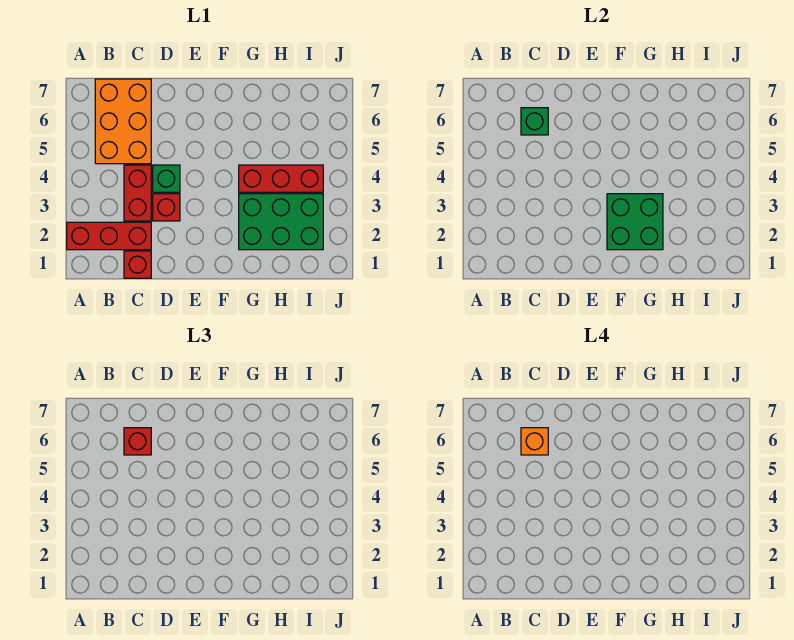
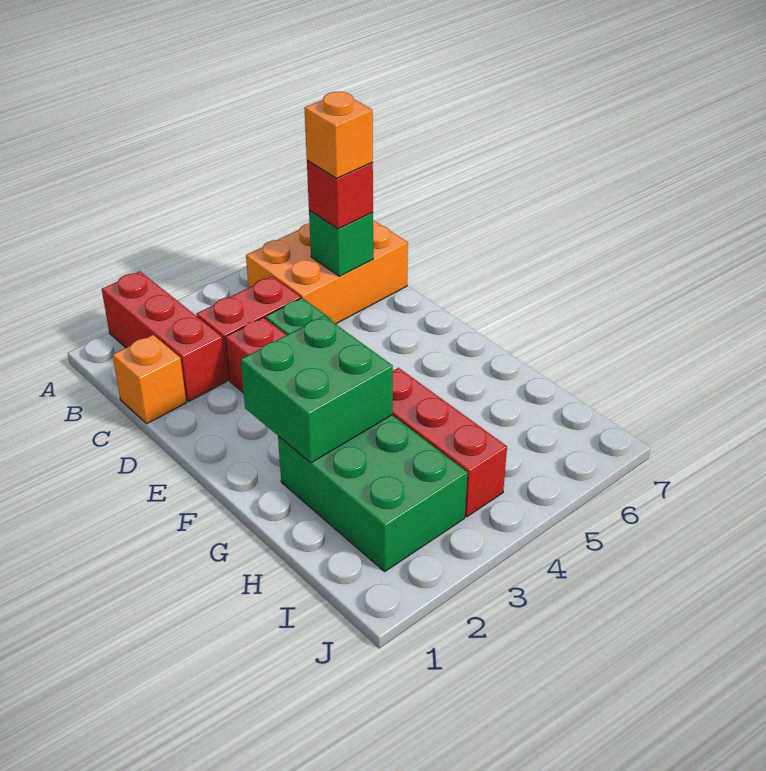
red 1x1 brick [124,251,151,278] -> orange 1x1 brick [113,335,186,423]

